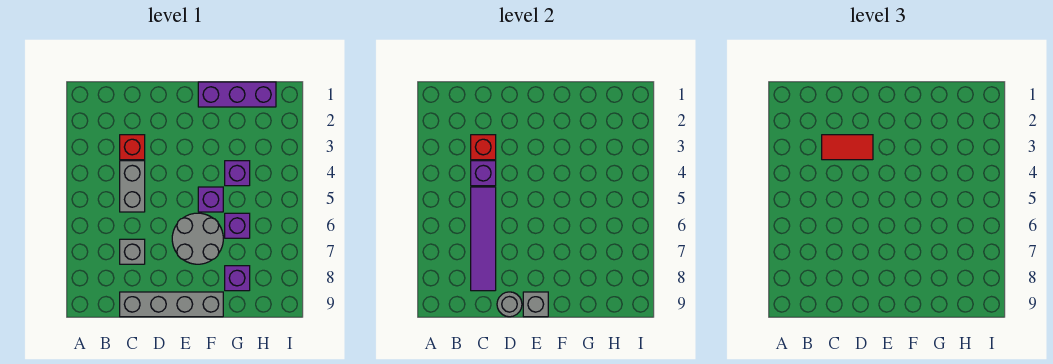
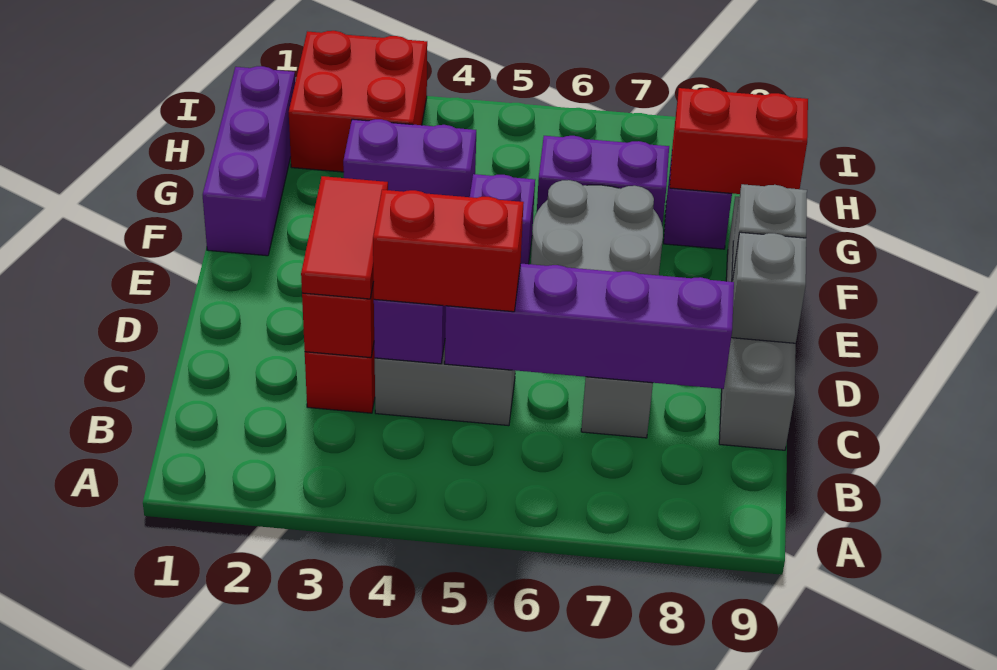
none -> red 1x2 brick [373,190,524,312]
purple 1x4 tile [471,187,496,291] -> purple 1x4 brick [445,264,734,389]
grey 1x1 round brick [497,292,522,317] -> grey 1x1 brick [731,232,806,343]
purple 1x1 brick [225,161,250,186] -> purple 1x2 brick [343,119,476,197]
purple 1x1 brick [225,213,250,238] -> purple 1x2 brick [537,136,669,225]
none -> red 1x2 brick [670,88,808,194]
none -> red 2x2 brick [289,31,427,172]

